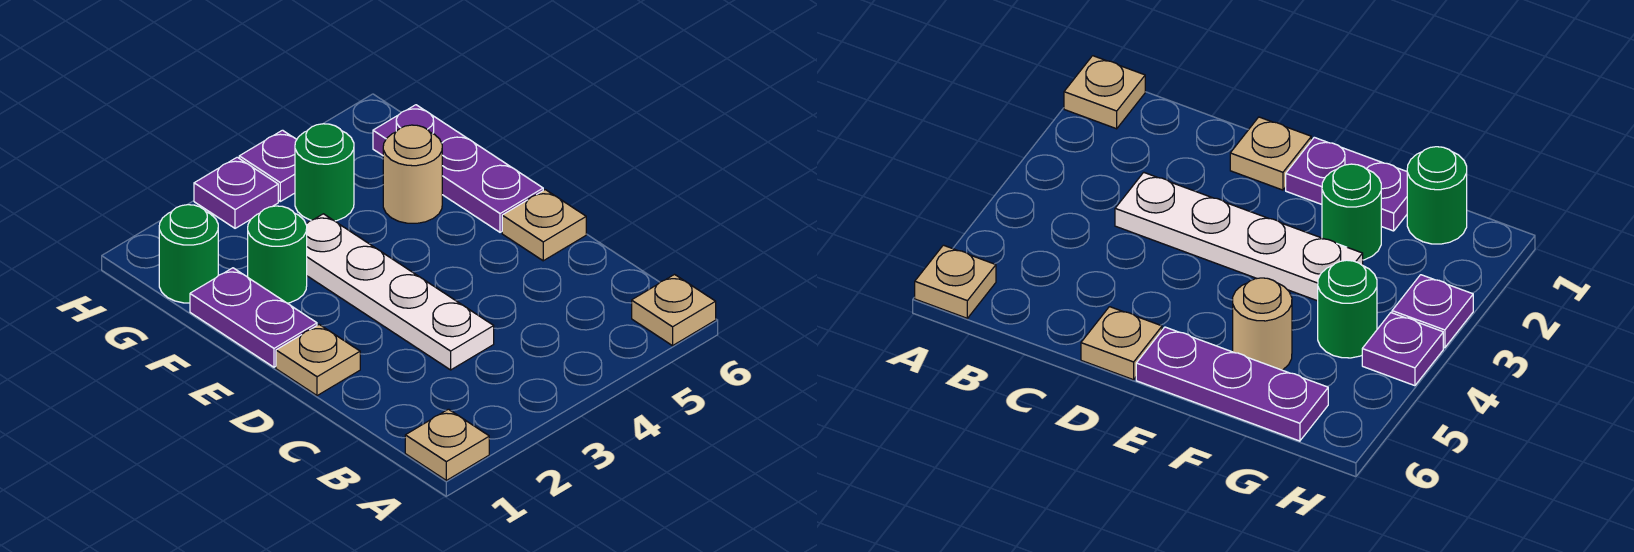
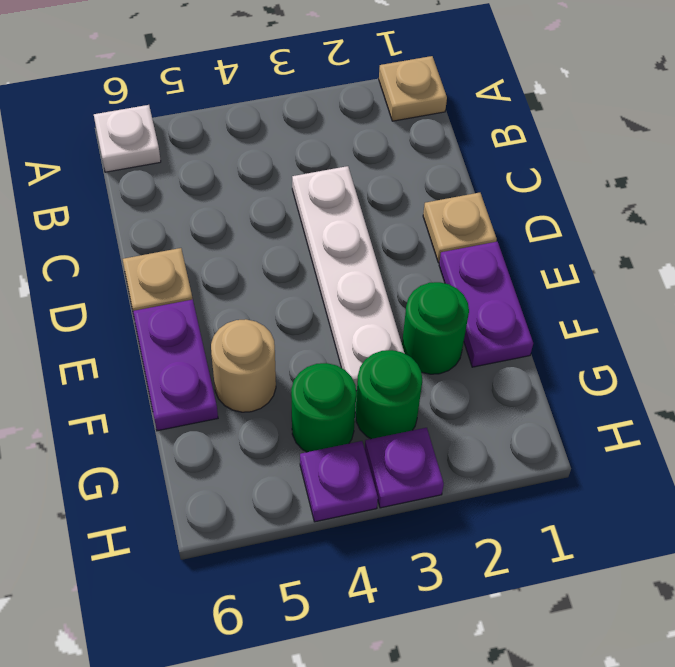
tan 1x1 plate [632,275,716,346] -> white 1x1 plate [94,105,161,172]
purple 1x3 plate [373,105,543,232] -> purple 1x2 plate [133,300,218,431]
green 1x1 round brick [159,205,218,303] -> green 1x1 round brick moved to [355,350,422,439]

